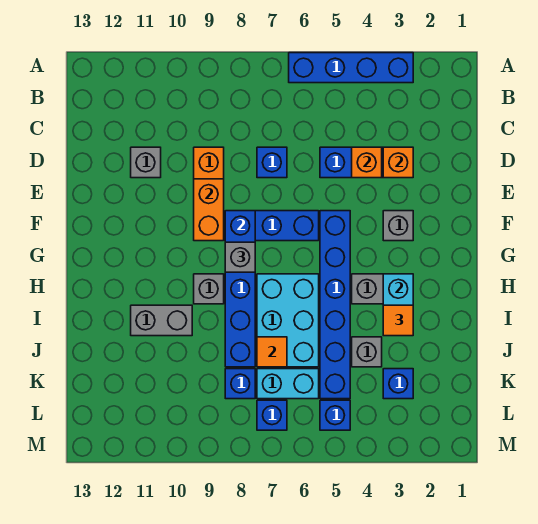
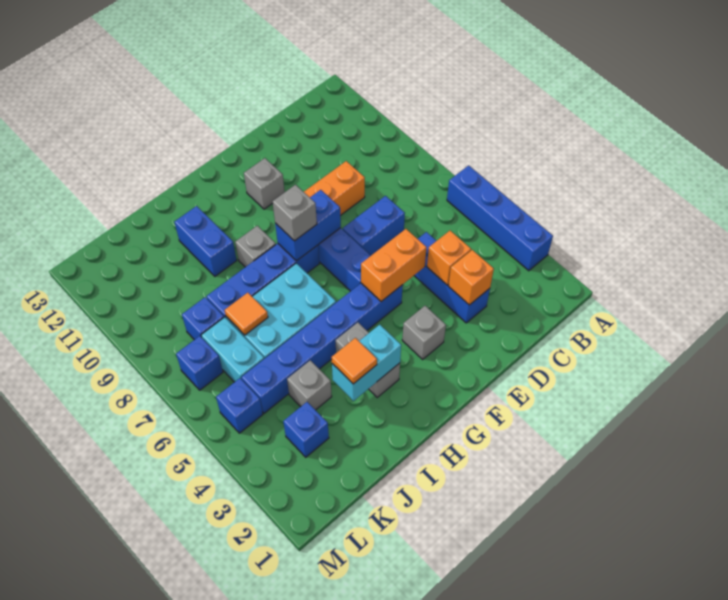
blue 1x1 brick [257,147,287,178] -> blue 1x2 brick [343,196,405,255]
grey 1x1 brick [131,147,161,178] -> grey 1x1 brick moved to [244,158,285,209]
orange 1x2 brick [194,179,224,241] -> orange 1x2 brick moved to [361,229,427,301]
grey 1x2 brick [131,305,192,336] -> blue 1x2 brick [175,206,237,276]

